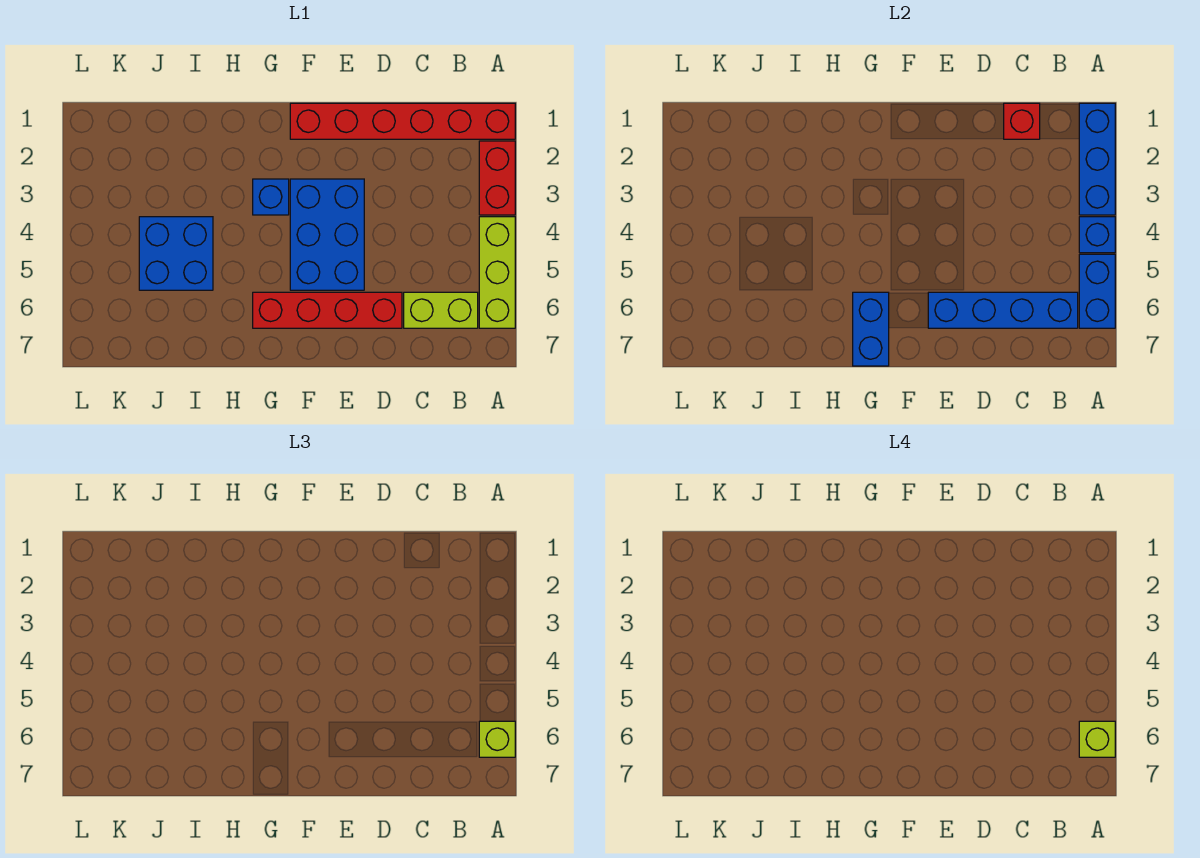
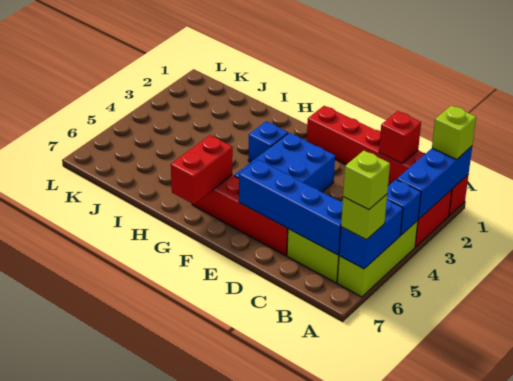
none -> lime 1x1 brick [432,105,476,160]
blue 1x2 brick [853,292,889,366] -> red 1x2 brick [171,135,233,204]
blue 2x2 brick [139,217,213,290] -> none

